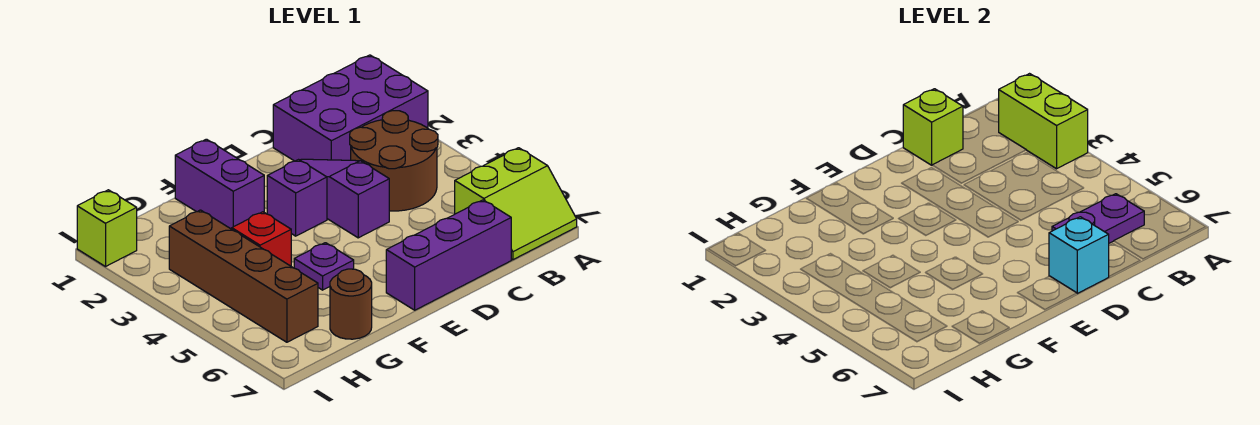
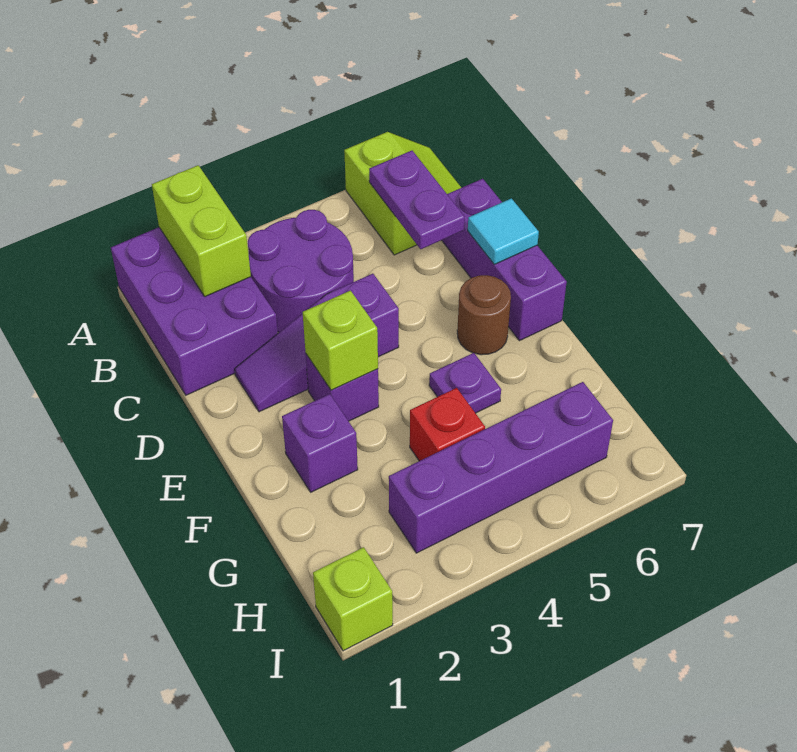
lime 1x2 brick [999,74,1088,169] -> lime 1x2 brick turned to [152,165,251,297]
brown 2x2 round brick [350,111,438,211] -> purple 2x2 round brick [248,210,354,332]
lime 1x1 brick [903,89,963,165] -> lime 1x1 brick moved to [303,291,378,390]
cyan 1x1 brick [1049,217,1109,293] -> cyan 1x1 tile [468,198,539,264]
purple 1x2 brick [175,139,264,229] -> purple 1x1 brick [282,394,358,492]
brown 1x1 round brick [330,269,372,339] -> brown 1x1 round brick moved to [457,275,511,355]
brown 1x4 brick [169,210,318,342] -> purple 1x4 brick [389,382,613,553]

